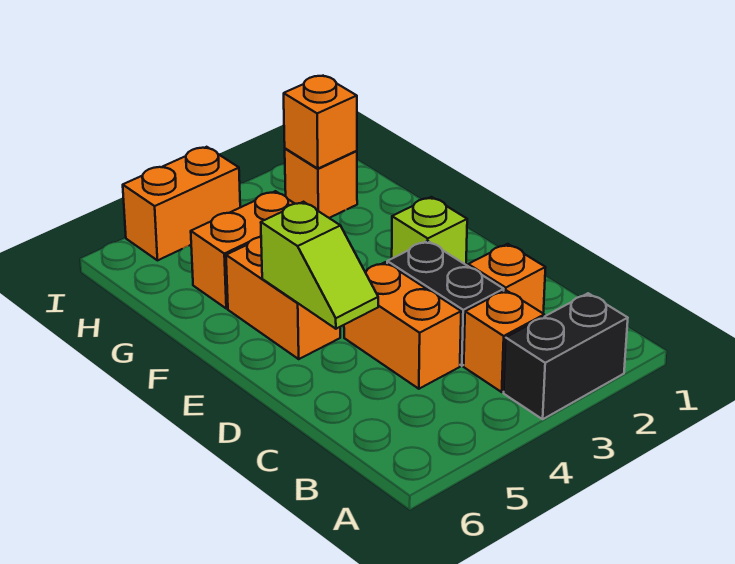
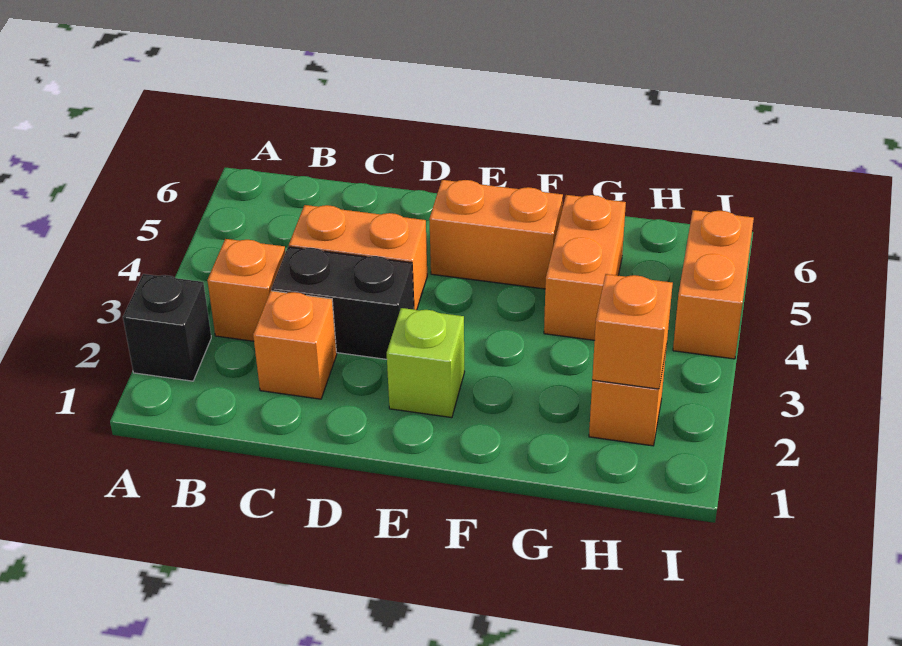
black 1x2 brick [504,293,628,419] -> black 1x1 brick [123,274,211,381]
lime 1x2 slope [261,202,378,329] -> none

